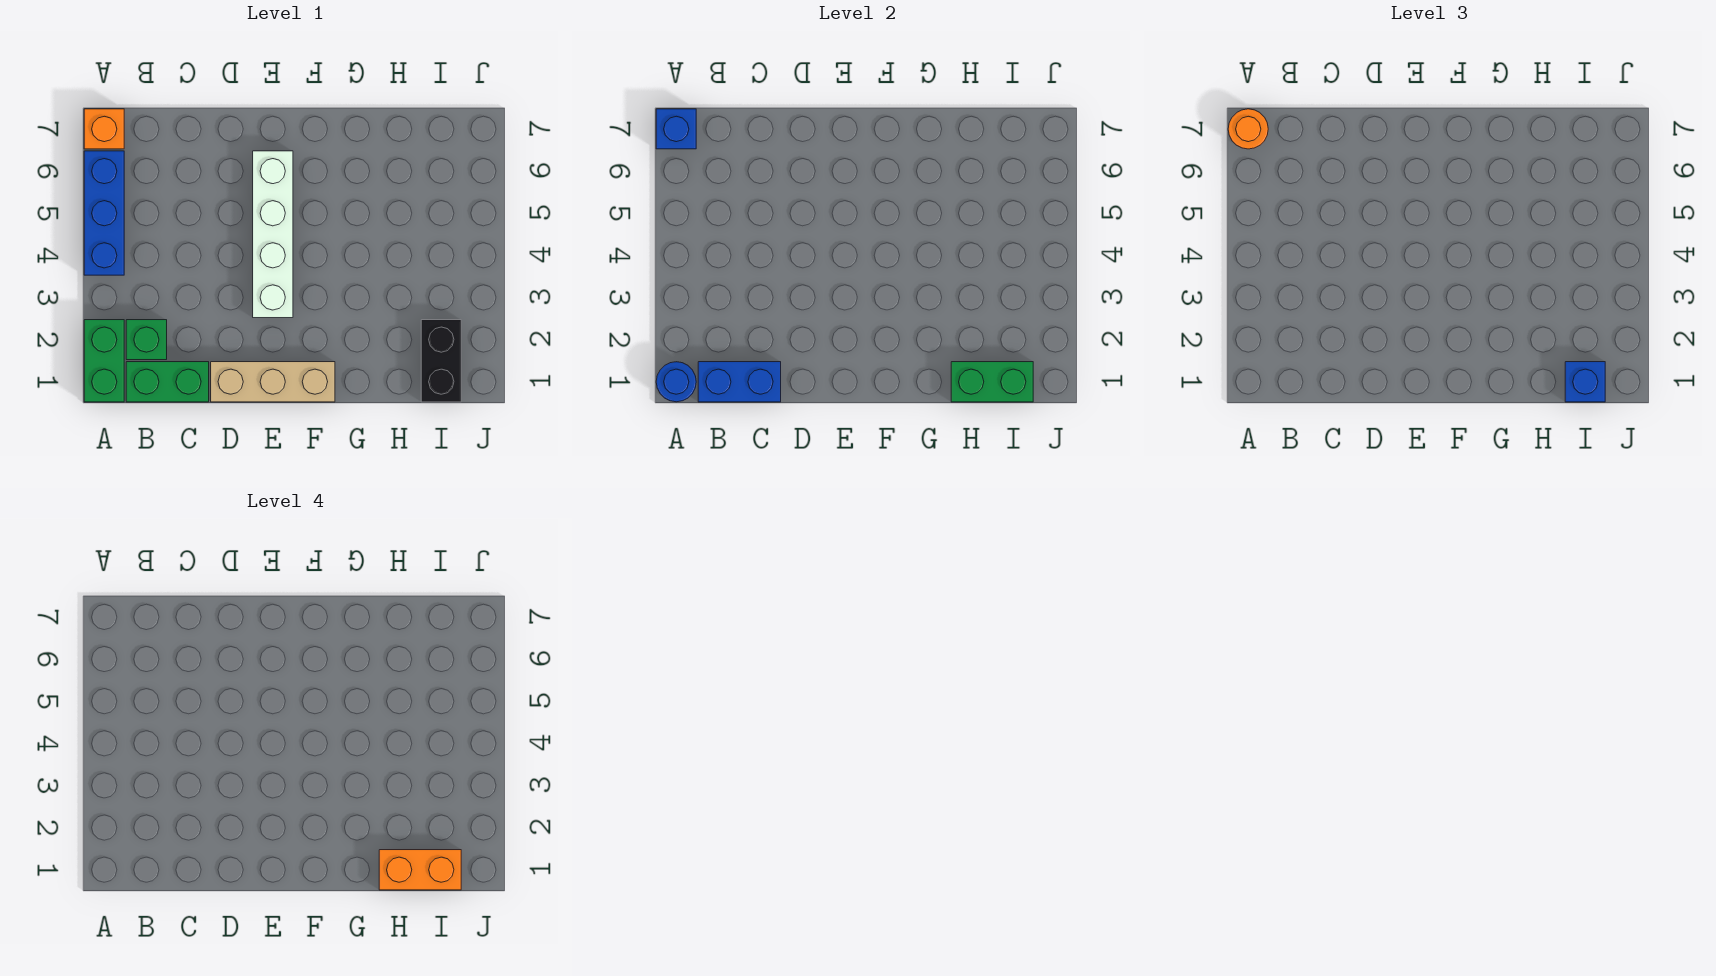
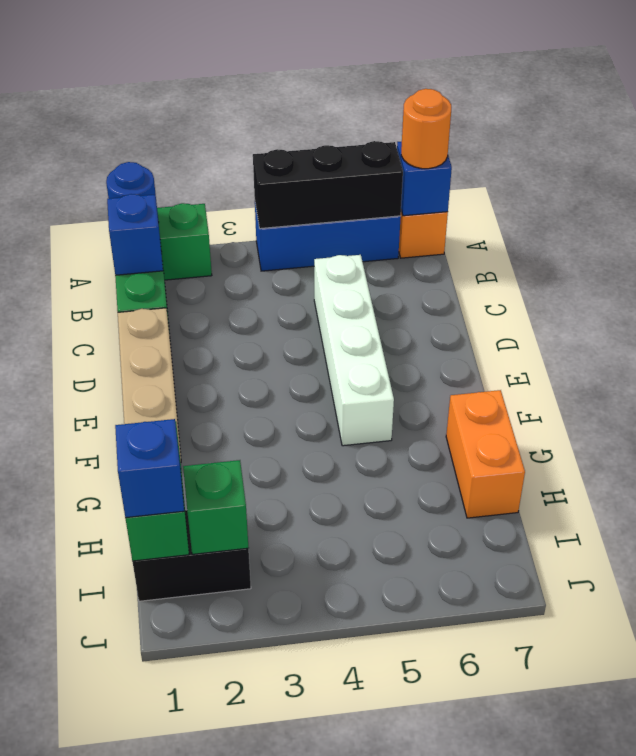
none -> black 1x3 brick [253,141,403,229]
blue 1x2 brick [698,362,781,402] -> blue 1x1 brick [107,194,163,275]
green 1x1 brick [126,320,167,360] -> green 1x1 brick moved to [183,460,249,554]
white 1x4 brick [253,151,293,318] -> white 1x4 brick turned to [314,255,394,446]
orange 1x2 brick [379,850,461,890] -> orange 1x2 brick moved to [446,390,525,518]

